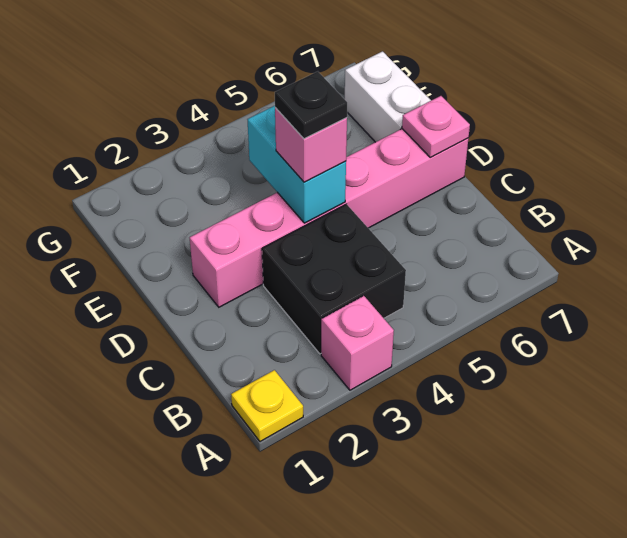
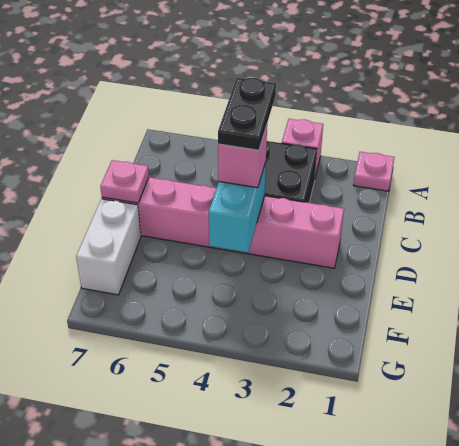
yellow 1x1 plate [231,370,303,442] -> pink 1x1 plate [353,152,394,191]
black 1x1 plate [275,71,347,139] -> black 1x2 plate [218,78,276,150]

